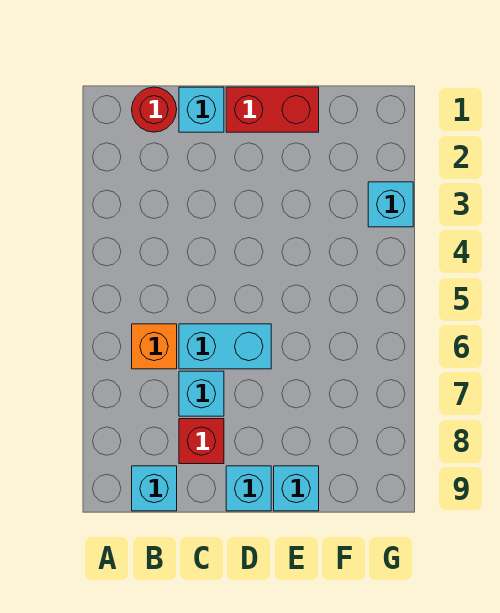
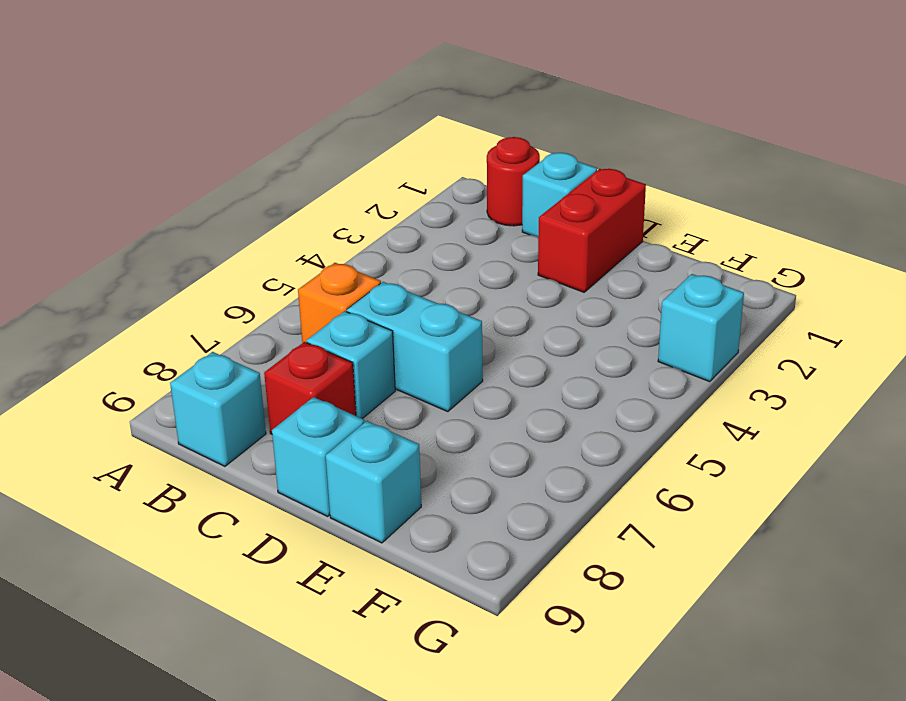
red 1x2 brick [226,87,319,132] -> red 1x2 brick turned to [538,169,646,292]

